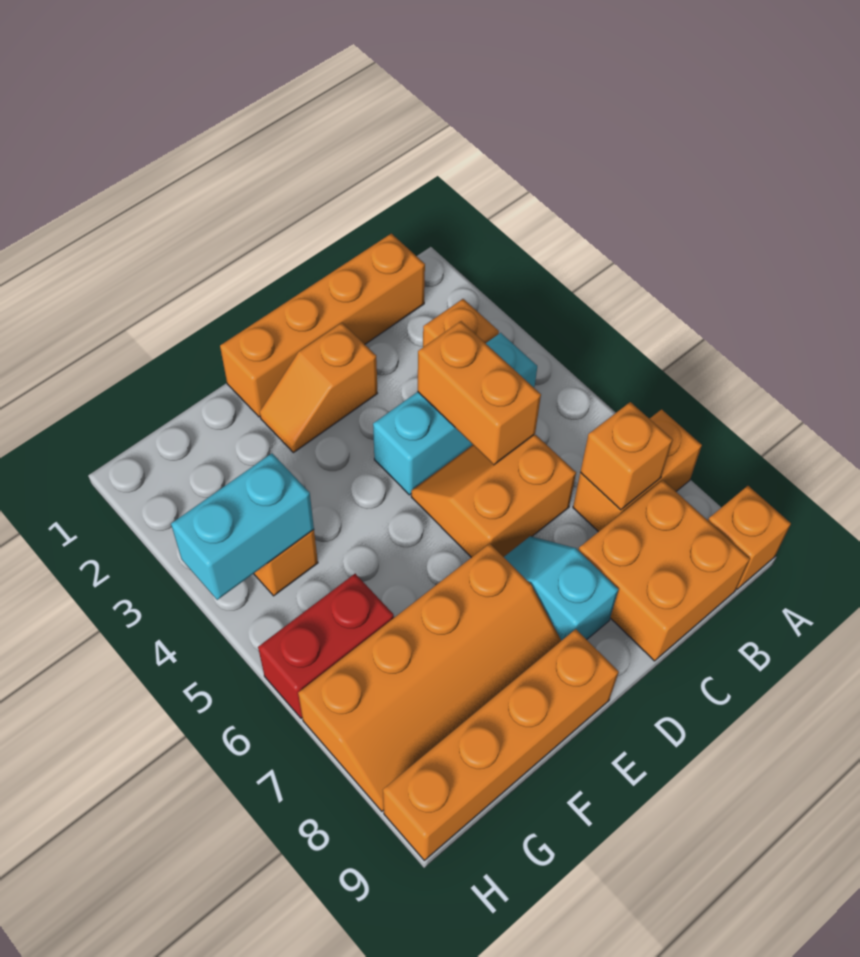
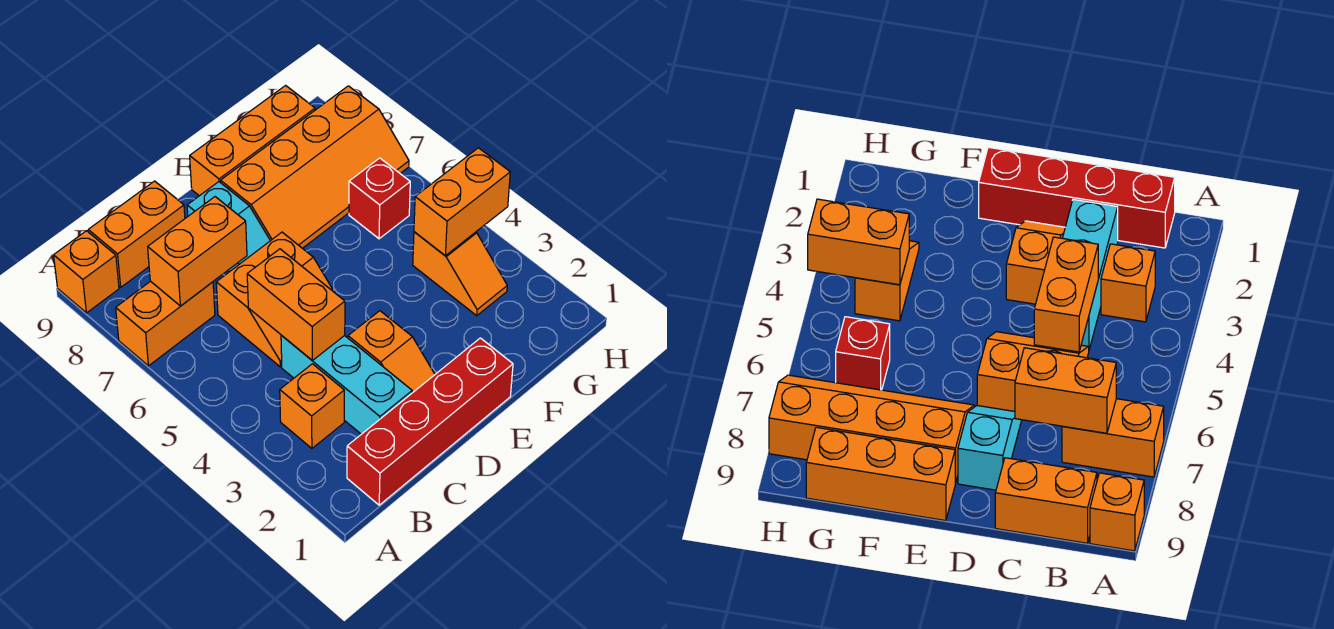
orange 1x4 brick [220,234,425,417] -> red 1x4 brick [347,338,513,505]
cyan 1x3 brick [373,333,537,495] -> cyan 1x3 brick turned to [281,335,412,434]
orange 1x1 brick [581,402,673,510] -> orange 1x2 brick [148,197,247,306]
orange 2x2 brick [578,480,750,661] -> orange 1x2 brick [88,181,185,287]
orange 1x2 slope [260,323,377,453] -> orange 1x2 slope turned to [348,311,435,393]
orange 2x4 slope [298,543,561,811] -> orange 2x4 slope turned to [221,86,409,248]
orange 1x4 brick [383,629,619,860] -> orange 1x3 brick [190,85,315,196]
cyan 1x2 brick [171,453,314,600] -> orange 1x2 brick [414,148,510,256]
red 1x2 brick [258,574,394,718] -> red 1x1 brick [349,158,410,239]

